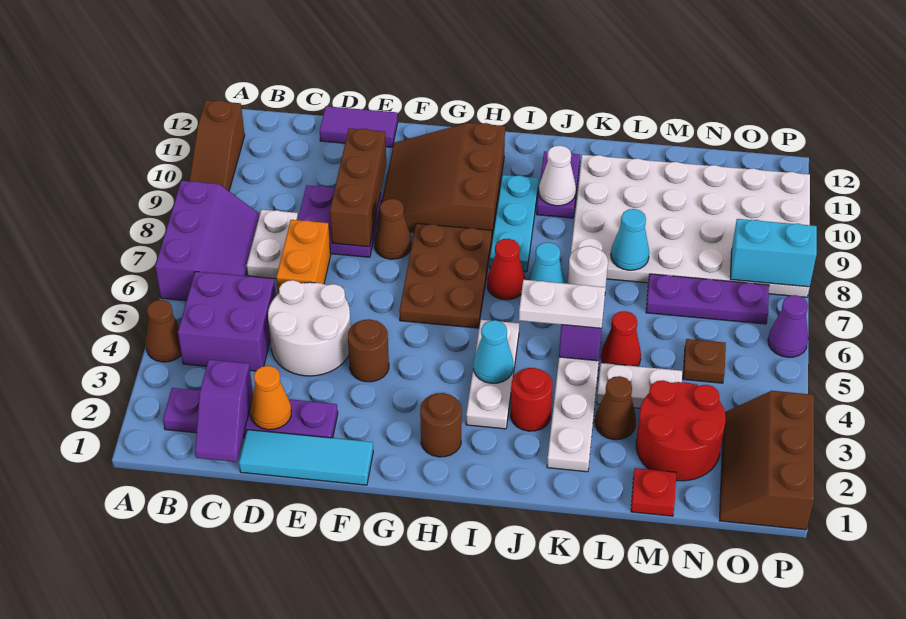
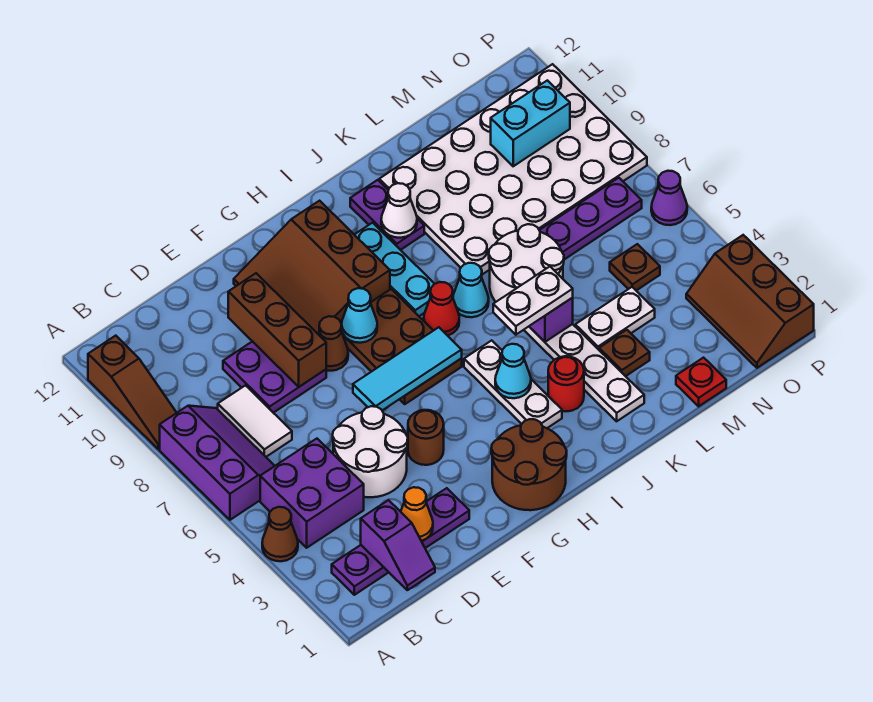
white 1x2 plate [246,210,298,279] -> white 1x2 tile [218,385,292,457]
cyan 1x3 tile [239,430,373,485] -> cyan 1x3 tile moved to [353,327,462,410]
orange 1x2 brick [276,220,331,294] -> none
purple 1x2 tile [320,106,398,147] -> none
brown 1x1 round brick [420,393,462,457] -> brown 2x2 round brick [491,419,567,510]
white 1x1 round brick [567,246,608,290] -> white 2x2 round brick [489,224,564,302]
brown 1x1 cone [595,376,636,440] -> brown 1x1 plate [599,330,650,376]
red 1x1 cone [601,311,641,366] -> none
cyan 1x1 cone [611,209,649,270] -> cyan 1x1 cone moved to [342,288,377,343]
red 2x2 round brick [636,380,726,481] -> none
cyan 1x2 brick [730,219,817,287] -> cyan 1x2 brick moved to [491,80,570,166]

